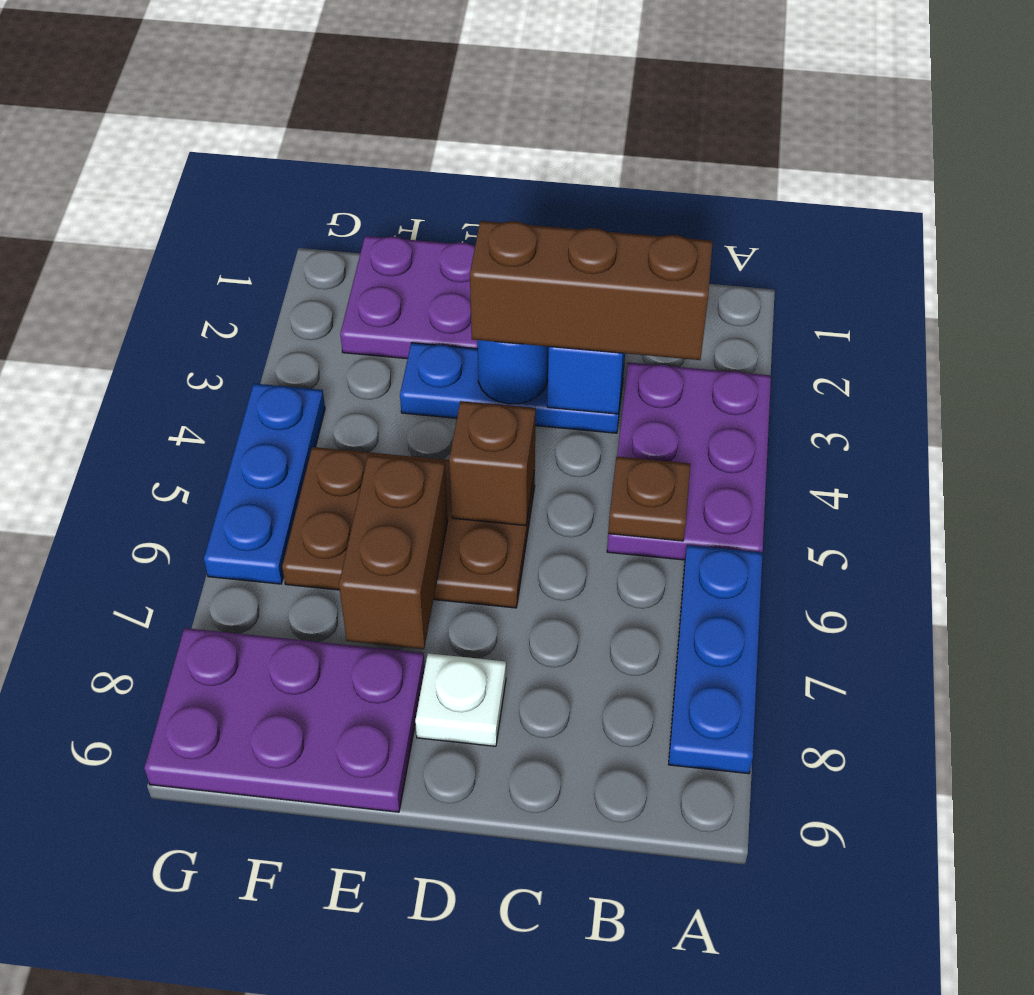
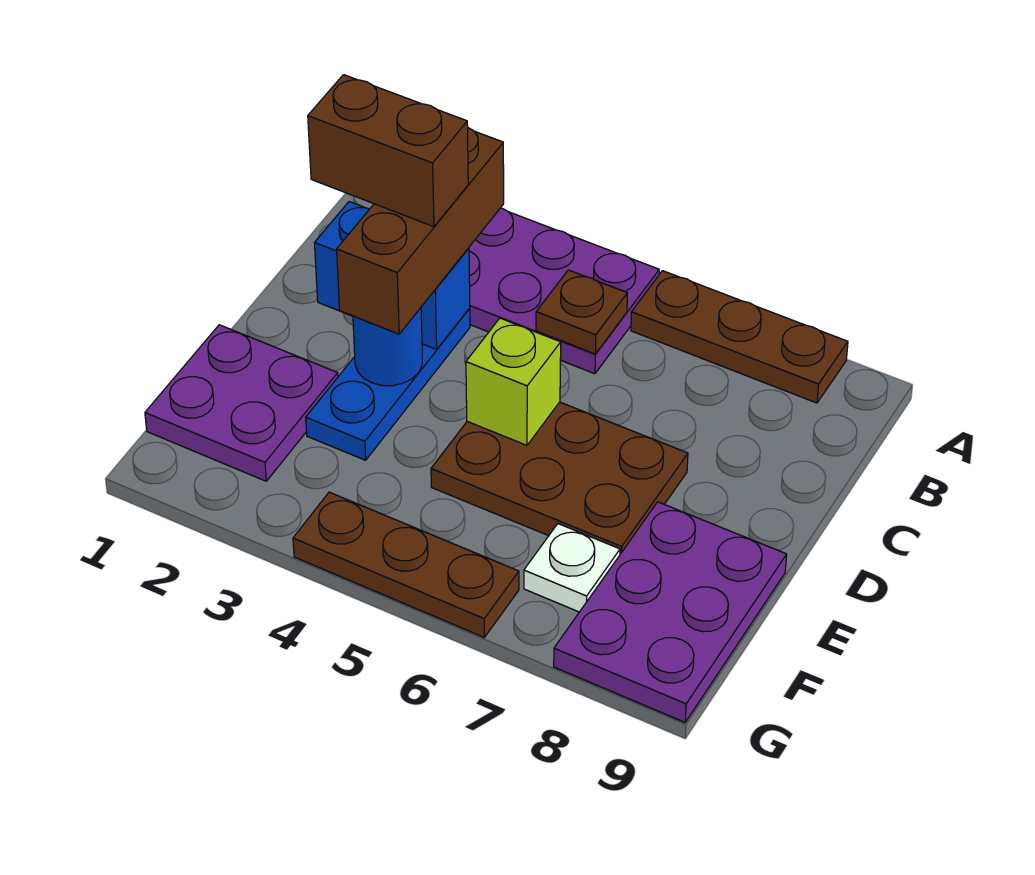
blue 1x3 plate [668,545,763,774] -> brown 1x3 plate [631,271,848,403]
brown 2x3 plate [282,447,535,608] -> brown 2x3 plate turned to [431,402,688,554]
brown 1x1 brick [449,401,536,526] -> lime 1x1 brick [466,318,561,445]
white 1x1 plate [415,653,506,746] -> white 1x1 plate moved to [524,524,620,612]
brown 1x2 brick [339,455,448,649] -> brown 1x2 brick moved to [308,75,468,227]
blue 1x3 plate [204,384,325,584] -> brown 1x3 plate [293,492,519,637]

